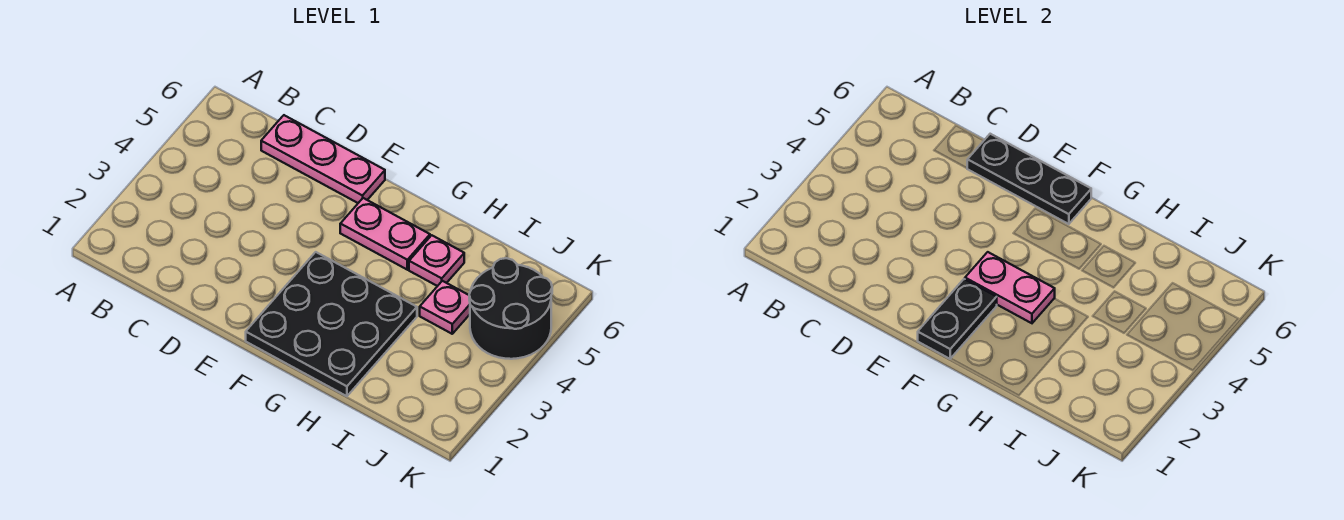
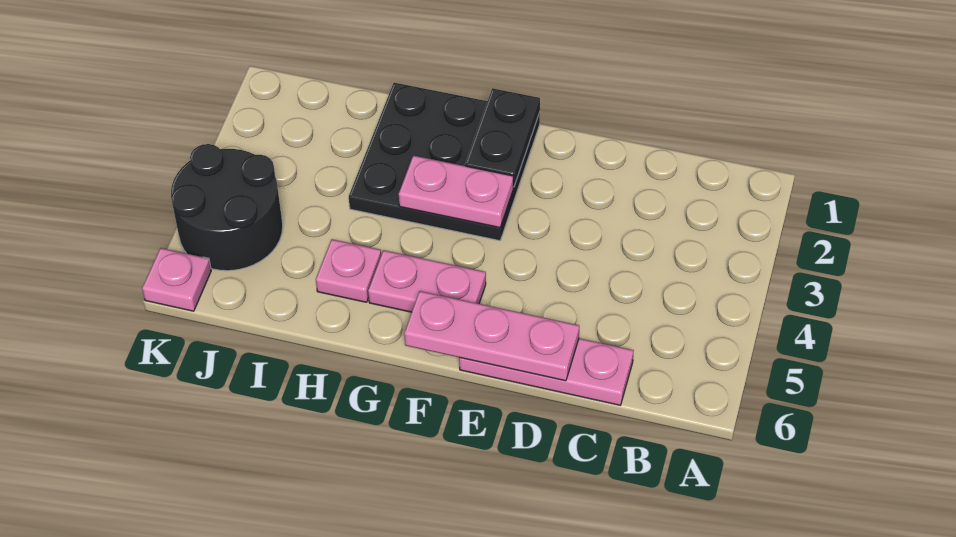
black 1x3 plate [967,134,1091,224] -> pink 1x3 plate [404,291,579,381]
pink 1x1 plate [420,281,470,334] -> pink 1x1 plate moved to [142,248,211,311]

